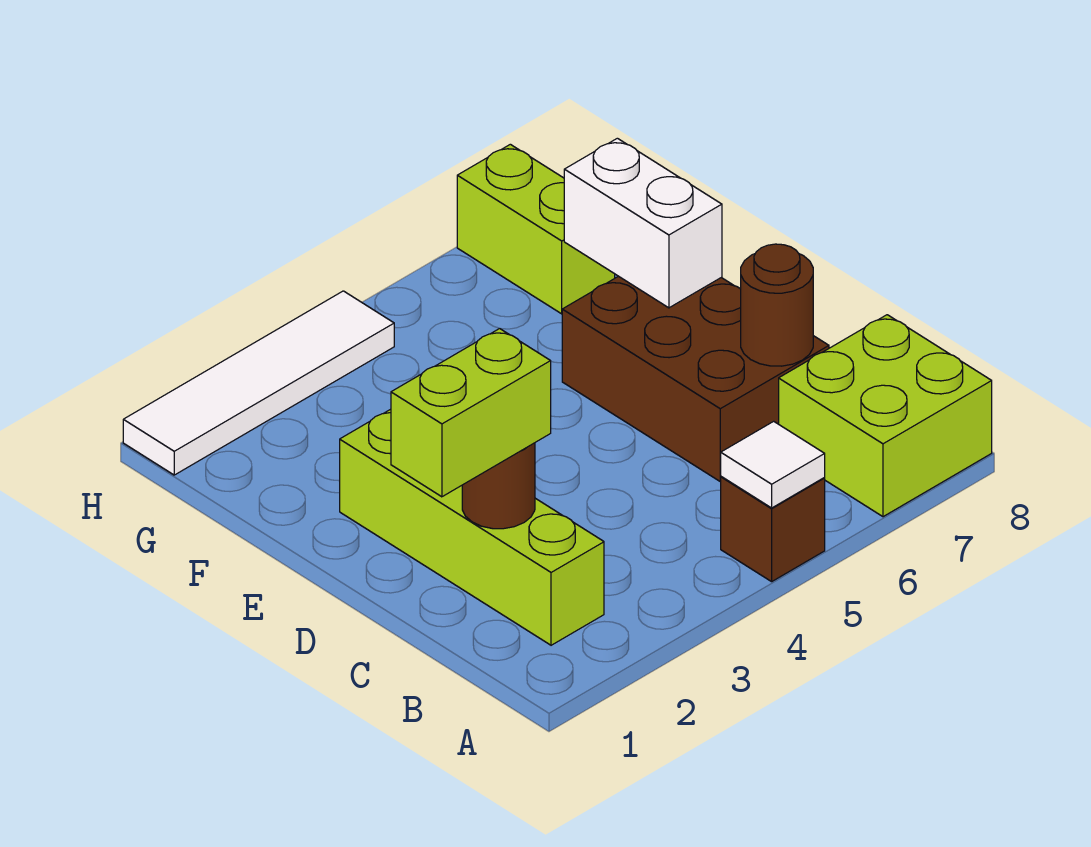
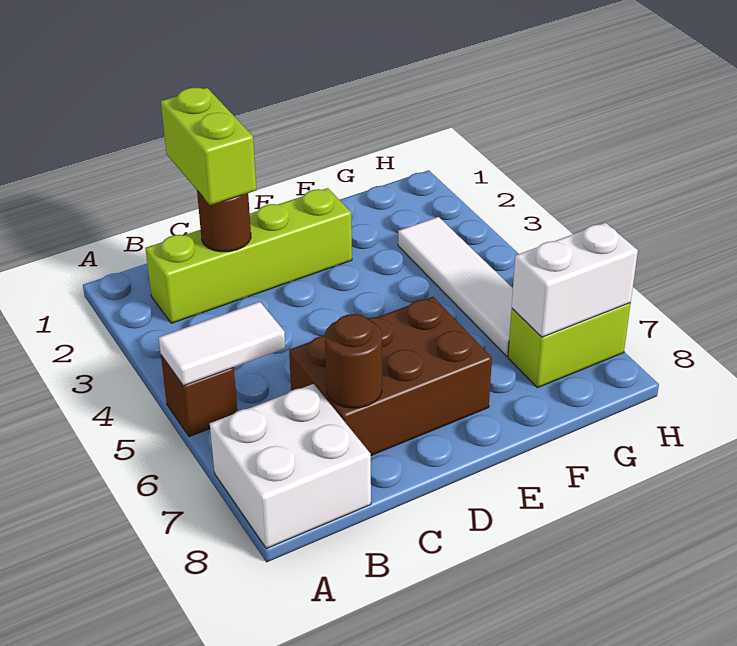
white 1x1 tile [721,421,825,508] -> white 1x2 tile [159,302,285,386]
lime 2x2 brick [779,315,992,517] -> white 2x2 brick [210,384,371,549]
white 1x2 brick [564,138,722,308] -> white 1x2 brick moved to [512,223,638,337]
white 1x4 tile [123,291,394,475] -> white 1x4 tile moved to [398,217,513,356]

